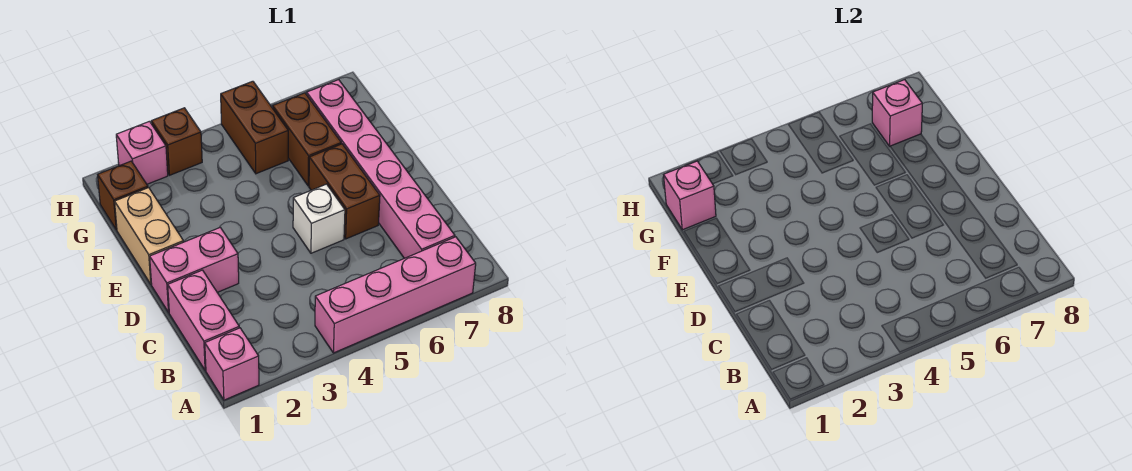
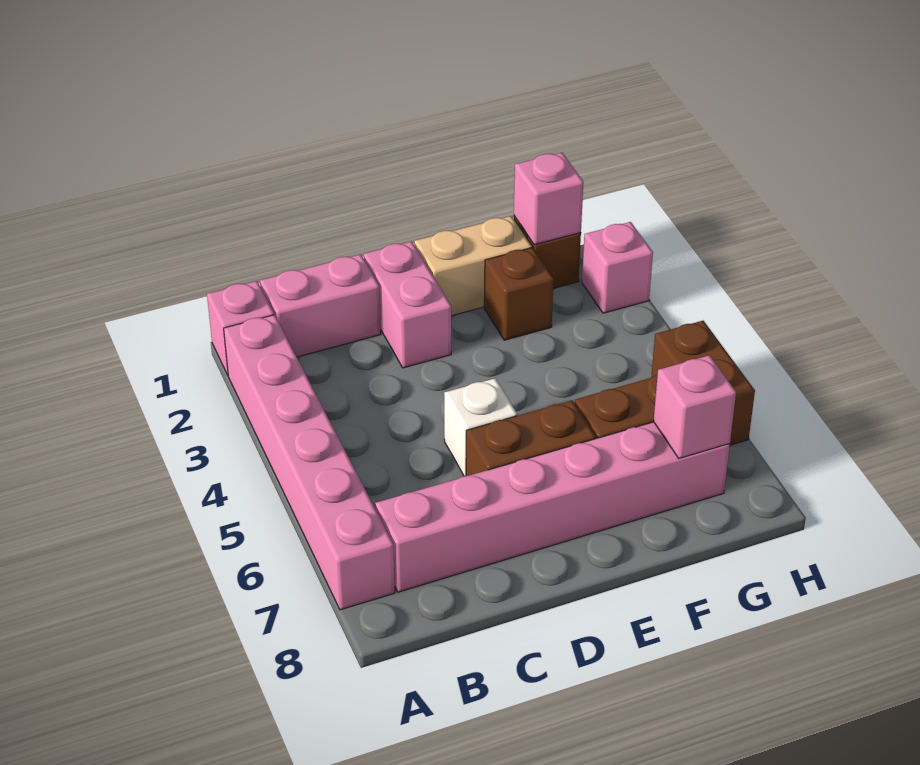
pink 1x4 brick [315,237,476,353] -> pink 1x6 brick [224,315,395,610]
brown 1x2 brick [221,81,288,174] -> brown 1x2 brick turned to [651,321,755,445]
brown 1x1 brick [151,108,202,175] -> brown 1x1 brick moved to [484,248,553,340]

